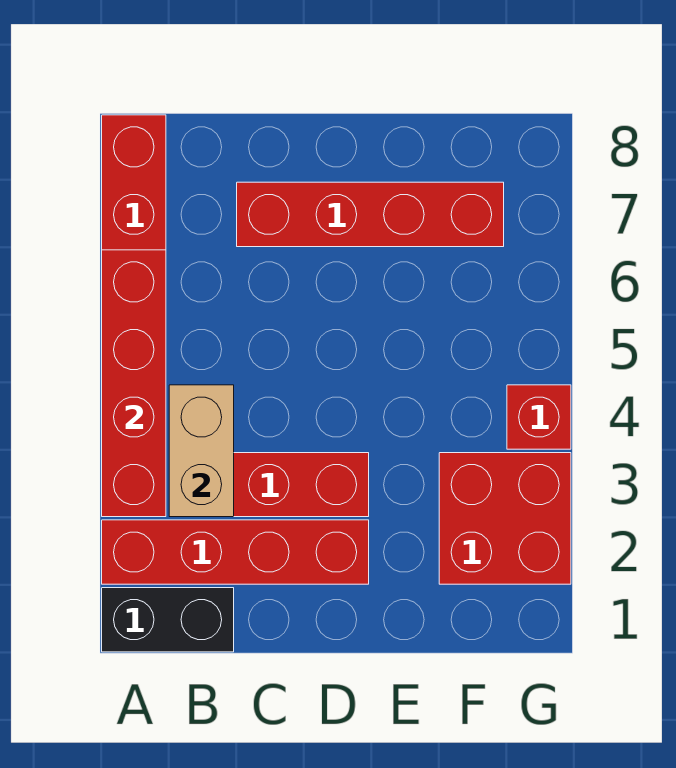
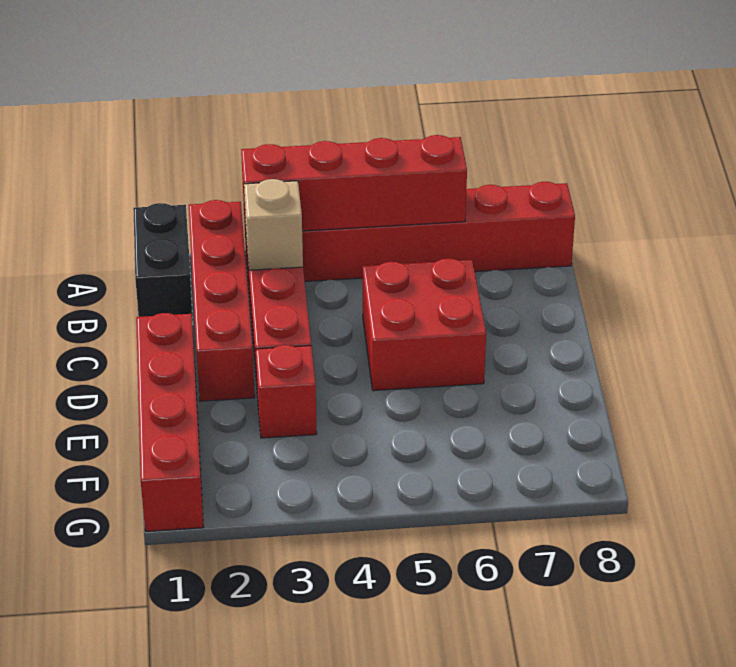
tan 1x2 brick [169,385,234,517] -> tan 1x1 brick [244,179,303,270]
red 1x4 brick [237,182,504,247] -> red 1x4 brick moved to [136,313,204,531]
red 2x2 brick [439,453,571,584] -> red 2x2 brick moved to [363,258,486,391]
red 1x1 brick [507,385,571,449] -> red 1x1 brick moved to [255,345,317,438]

